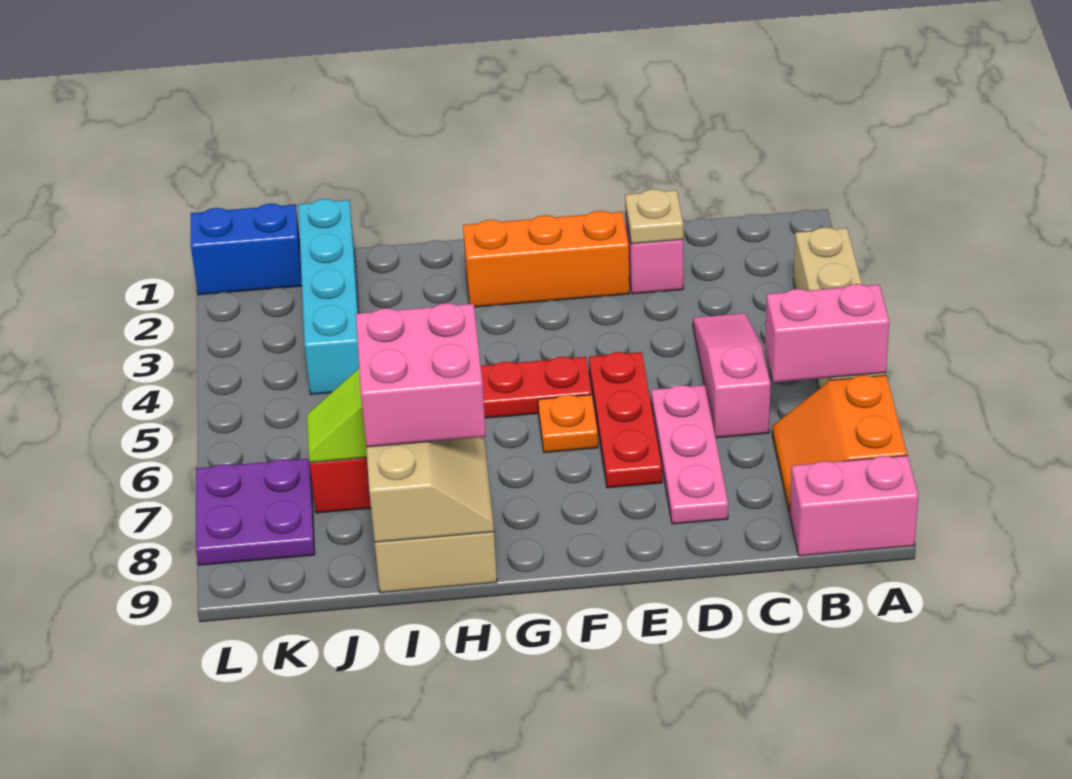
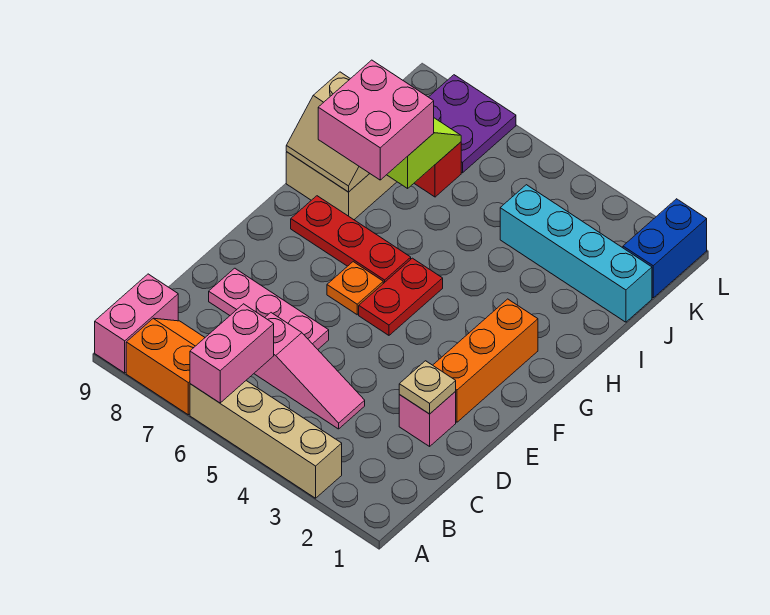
red 1x3 plate [589,352,662,488] -> red 1x3 plate moved to [291,196,411,283]

